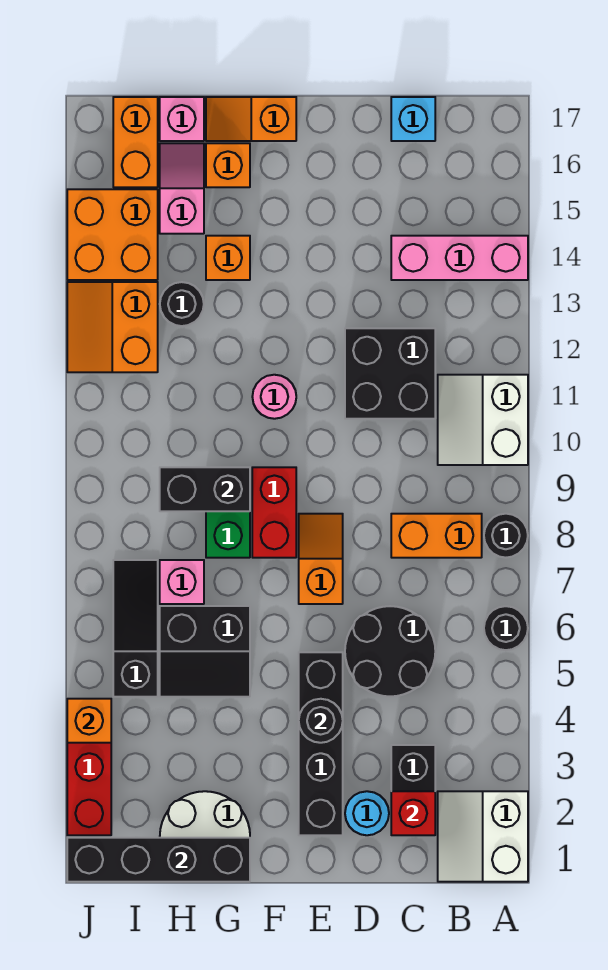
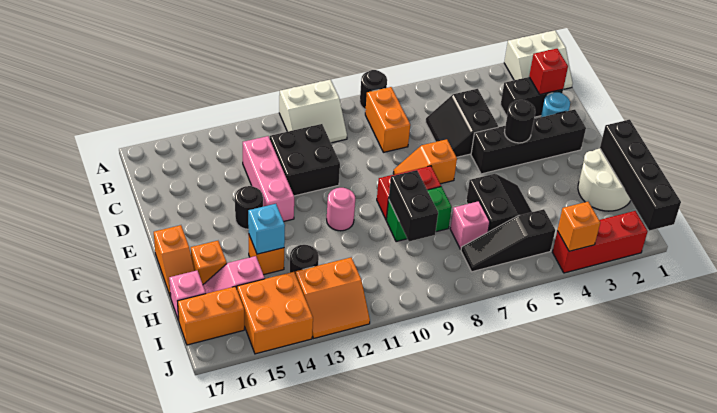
black 1x1 round brick [484,606,528,650] -> black 1x1 round brick moved to [235,186,263,229]
pink 1x3 brick [391,236,528,280] -> pink 1x3 brick moved to [243,136,294,222]
black 2x2 round brick [345,606,435,697] -> black 2x2 slope [426,89,498,157]
cyan 1x1 brick [391,97,435,141] -> cyan 1x1 brick moved to [248,204,285,254]

